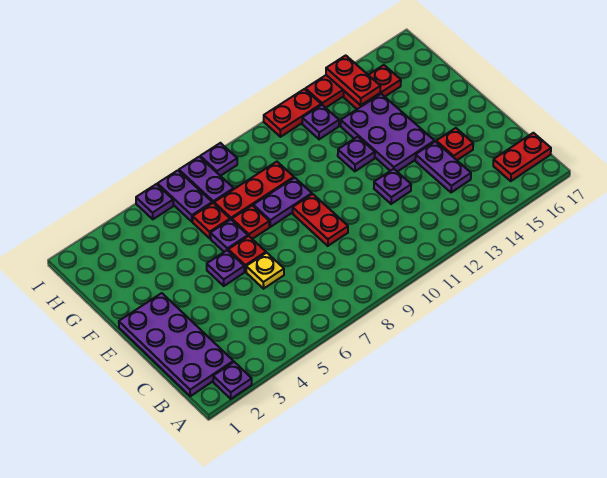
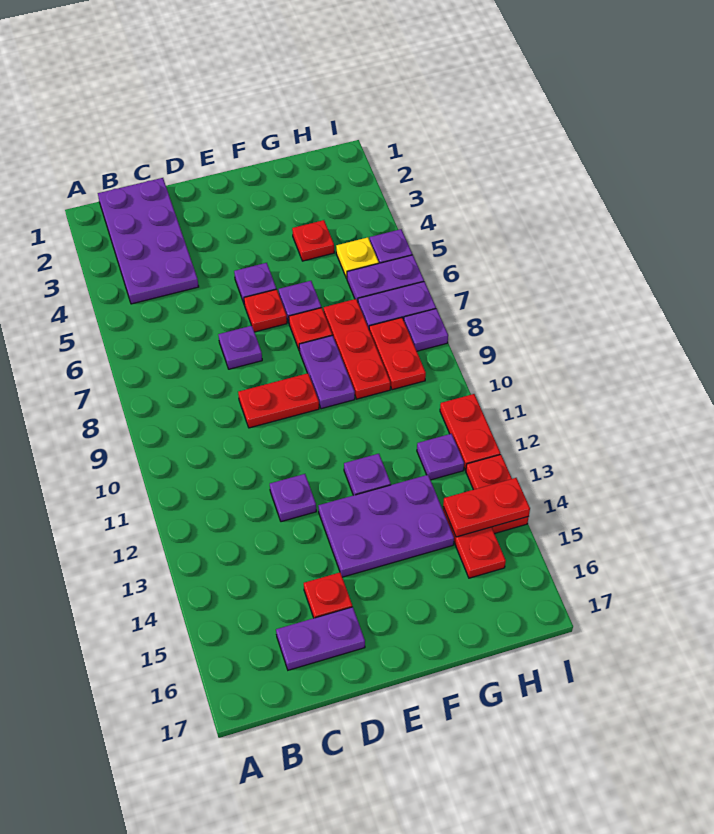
purple 1x1 plate [213,362,252,399] -> purple 1x1 plate moved to [218,326,262,369]
purple 2x4 plate [119,293,233,396] -> purple 2x4 plate turned to [98,178,199,304]
red 1x2 plate [493,133,551,181] -> red 1x2 plate moved to [369,318,426,390]
purple 1x2 plate [415,142,471,193] -> purple 1x2 plate moved to [276,607,365,670]
yellow 1x1 plate [246,253,284,289] -> yellow 1x1 plate moved to [336,237,379,278]
red 1x1 plate [193,203,230,238] -> red 1x1 plate moved to [292,220,334,261]

